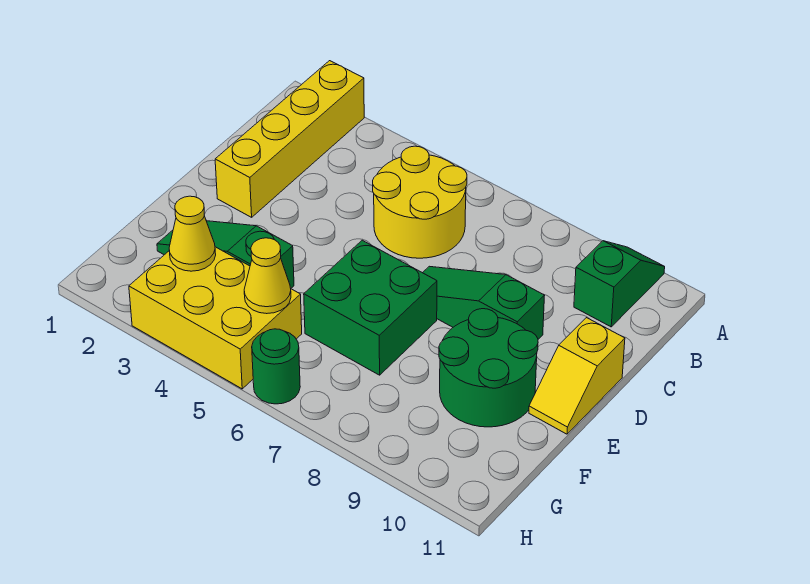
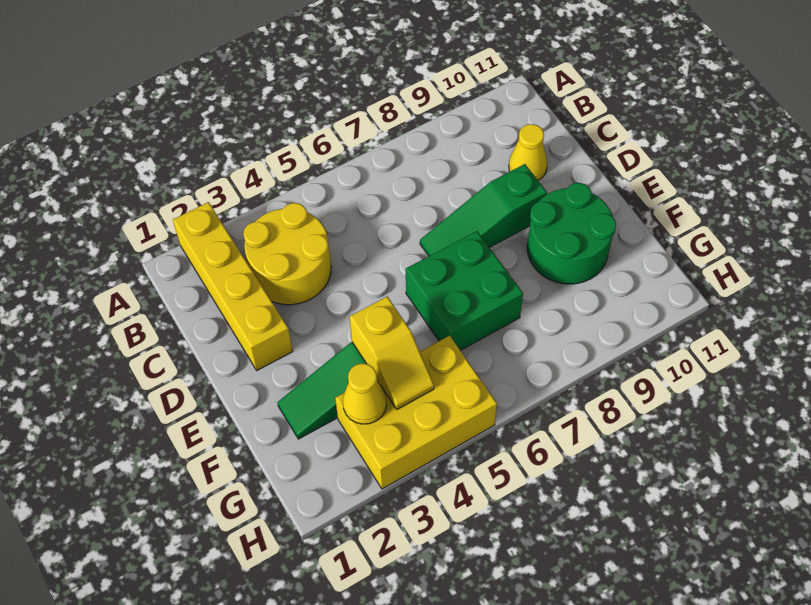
green 1x2 slope [574,241,665,327] -> none
yellow 2x2 round brick [373,146,467,258] -> yellow 2x2 round brick moved to [244,203,331,305]
yellow 1x2 slope [529,318,625,434] -> yellow 1x2 slope moved to [350,297,434,409]
yellow 1x1 cone [244,238,291,314] -> yellow 1x1 cone moved to [509,124,547,181]
green 1x1 round brick [252,329,300,404] -> none

